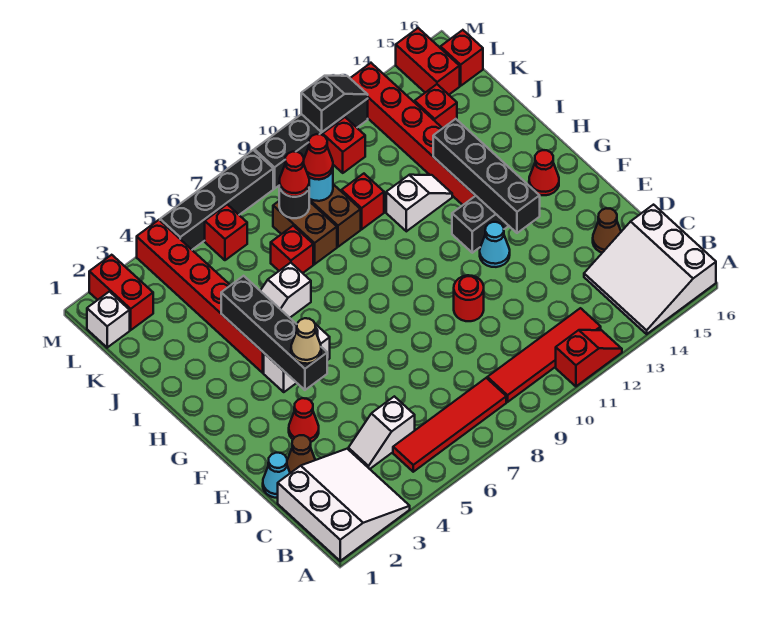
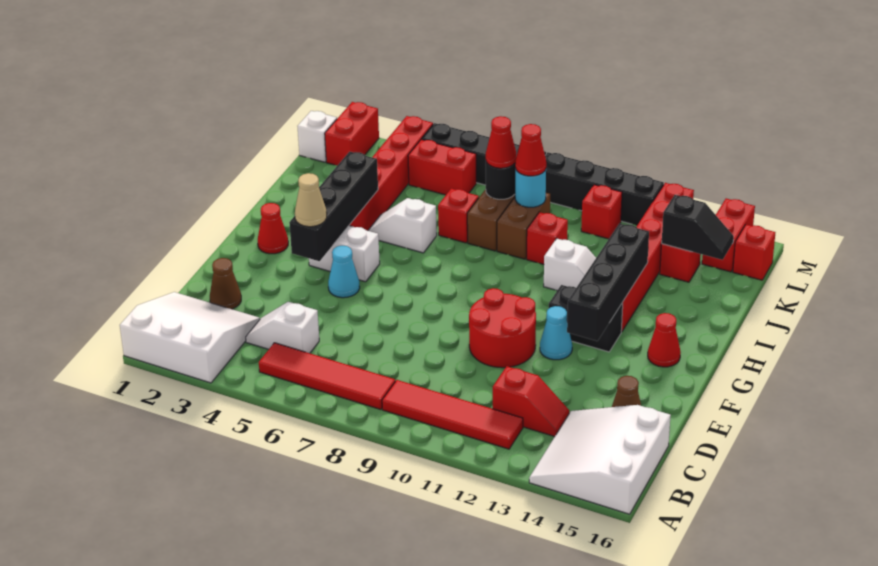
white 3x3 slope [278,449,410,561] -> white 3x3 slope turned to [120,292,260,383]
red 1x2 slope [556,330,622,386] -> red 1x2 slope moved to [493,366,569,437]
cyan 1x1 cone [263,453,290,498] -> cyan 1x1 cone moved to [328,246,360,298]
red 1x1 cone [289,398,319,442] -> red 1x1 cone moved to [258,203,288,254]
red 1x1 round brick [454,275,484,321] -> red 2x2 round brick [469,288,536,368]
red 1x1 brick [205,204,247,260] -> red 1x2 brick [408,139,476,195]
black 1x2 slope [301,76,368,132] -> black 1x2 slope moved to [662,195,734,260]

